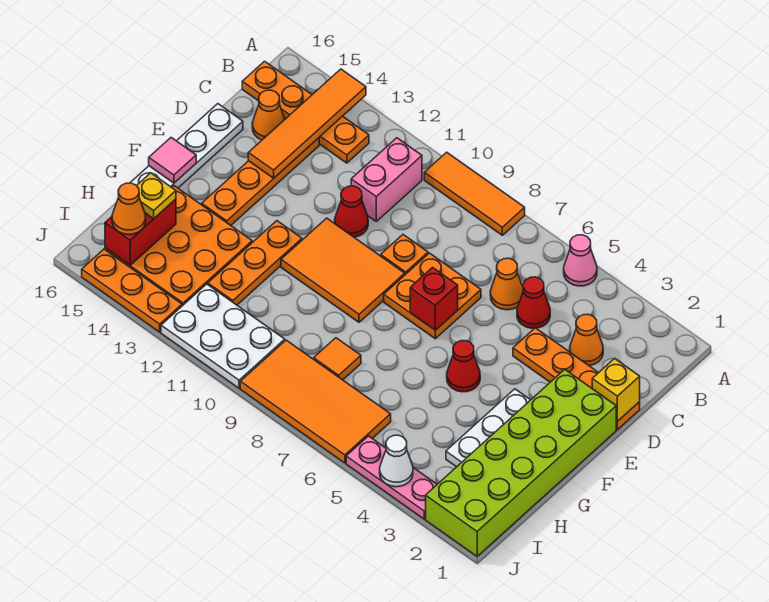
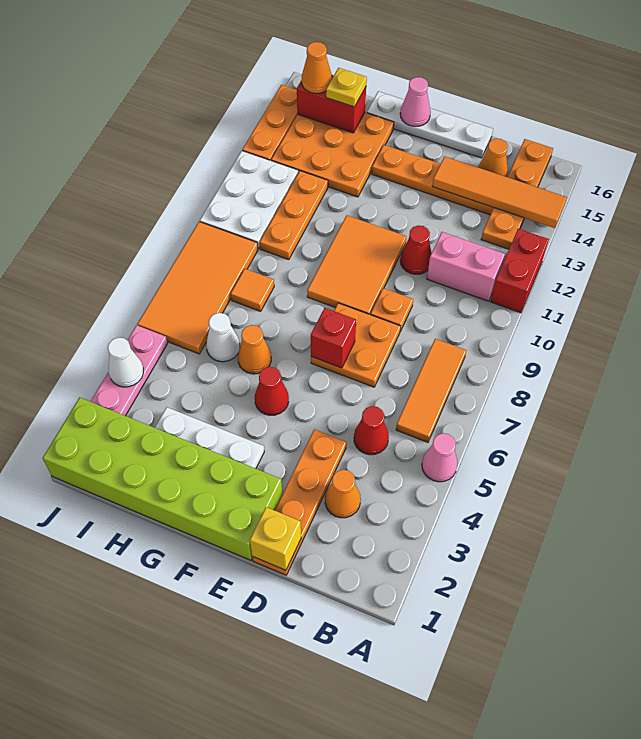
orange 1x3 tile [424,152,525,235] -> orange 1x3 tile moved to [396,339,466,442]
none -> red 1x2 brick [490,229,549,313]
orange 1x1 cone [490,258,523,310] -> orange 1x1 cone moved to [238,325,271,374]
orange 1x3 plate [208,221,302,305] -> orange 1x3 plate turned to [260,171,328,260]
pink 1x1 tile [149,138,196,183] -> pink 1x1 cone [400,77,431,126]
none -> white 1x1 cone [206,313,240,362]

